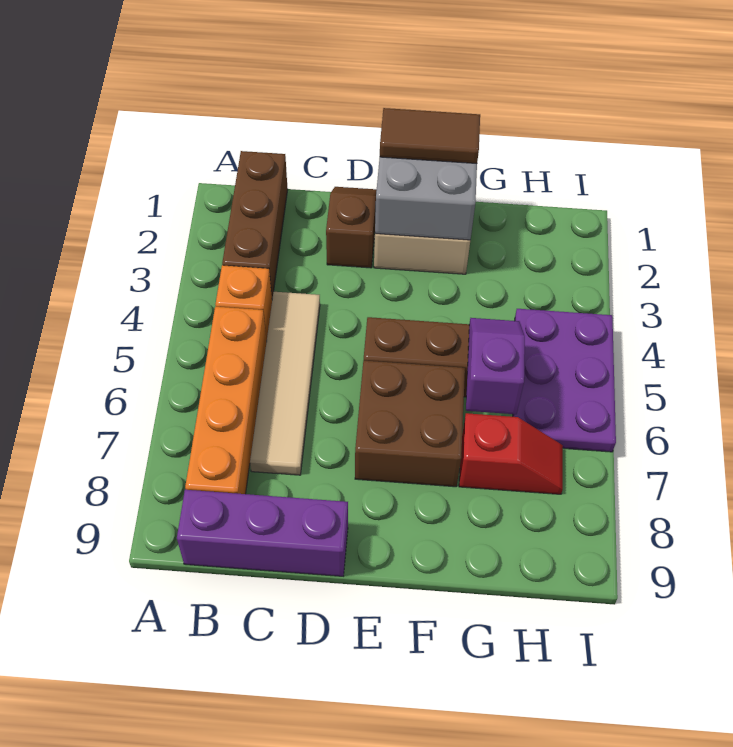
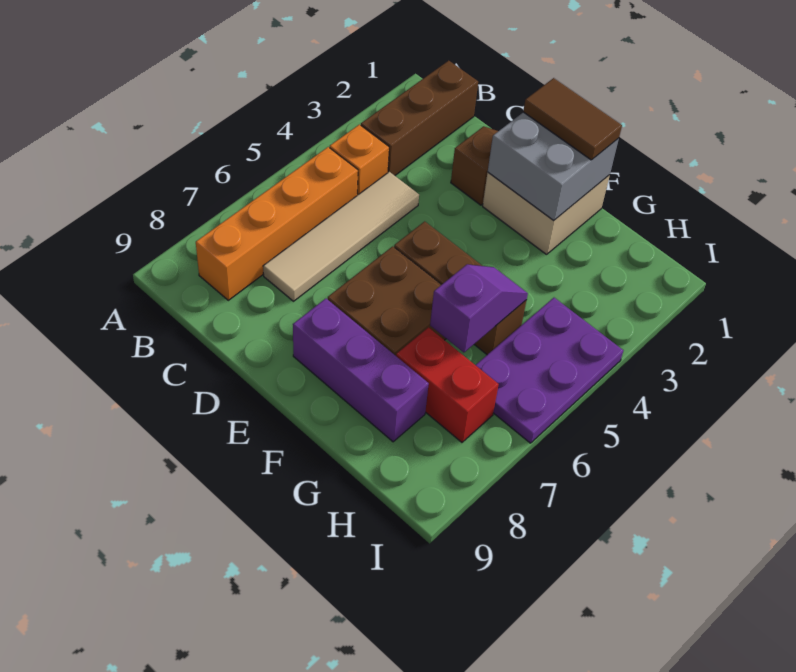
purple 1x3 brick [177,490,348,576] -> purple 1x3 brick moved to [293,299,429,442]
red 1x2 slope [459,413,563,494] -> red 1x2 brick [396,327,499,442]

